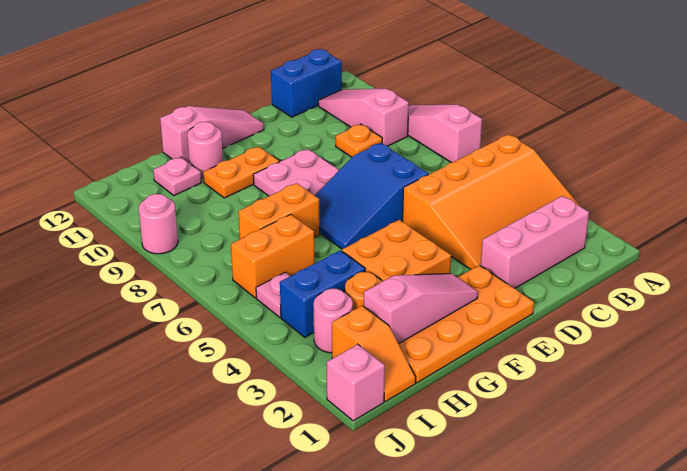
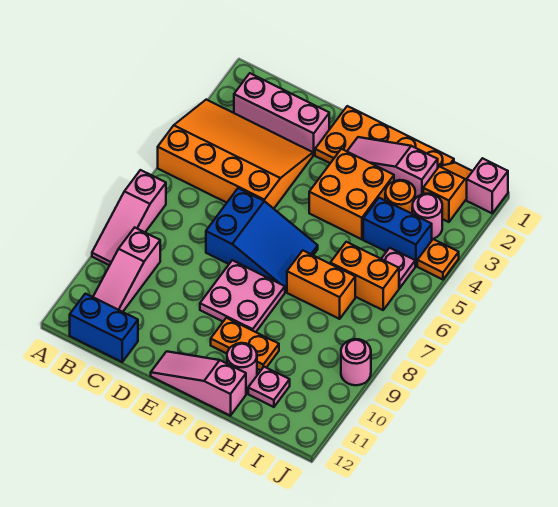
orange 1x1 plate [336,124,382,157] -> orange 1x1 plate moved to [417,239,459,280]

